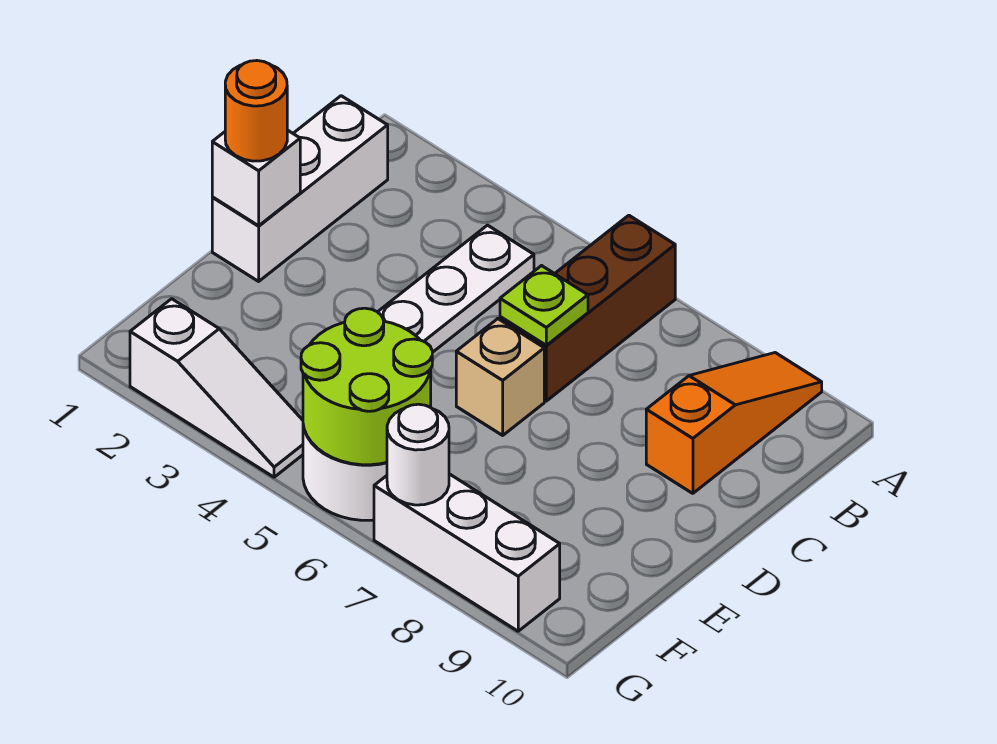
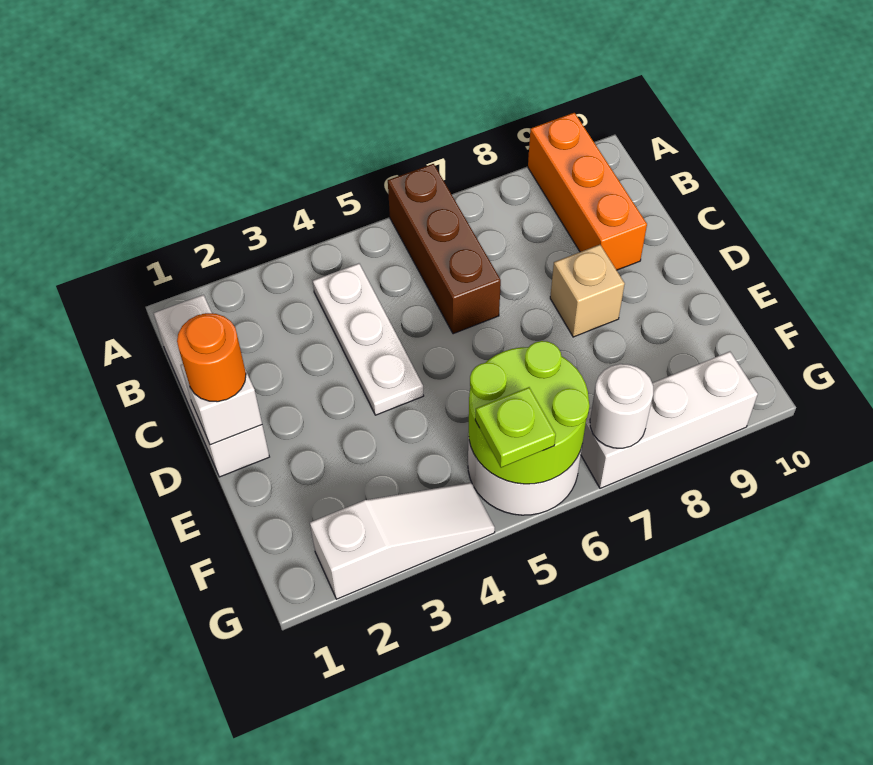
orange 1x3 slope [646,353,822,493] -> orange 1x3 brick [528,113,647,270]
lime 1x1 plate [500,266,588,345] -> lime 1x1 plate moved to [475,387,556,468]
tan 1x1 brick [456,319,544,435] -> tan 1x1 brick moved to [550,245,625,337]

